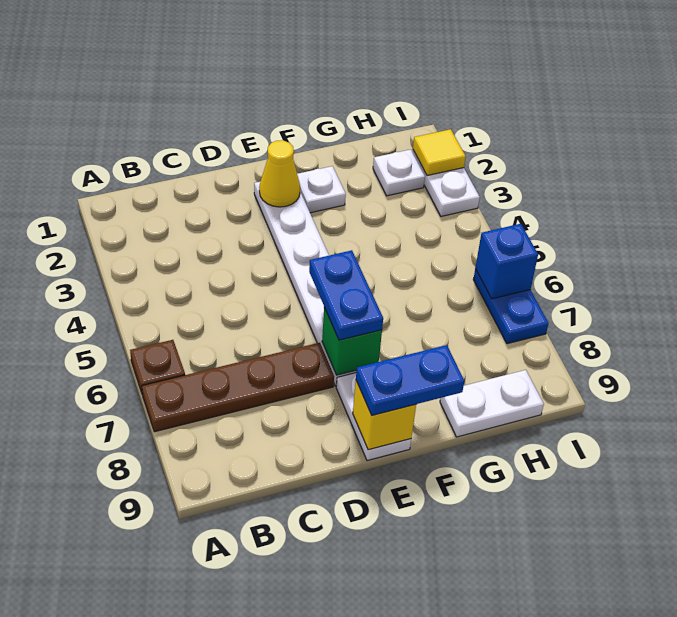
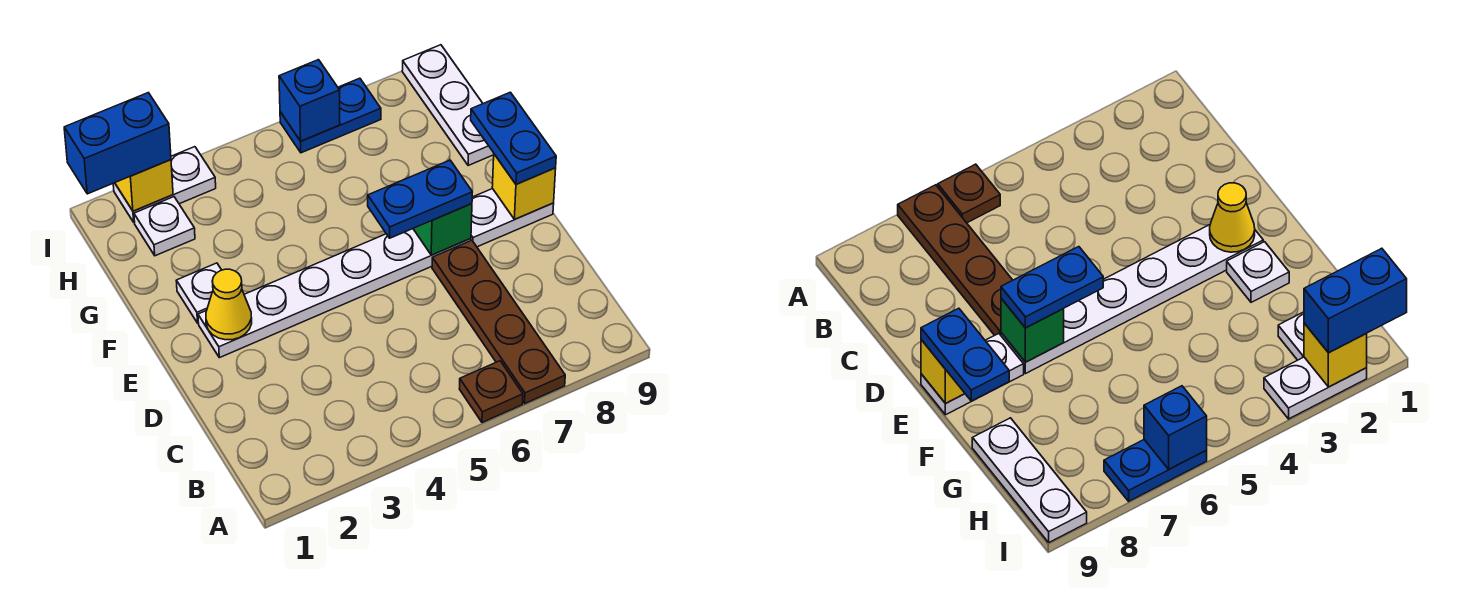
white 1x2 plate [440,370,544,437] -> white 1x3 plate [402,45,494,166]
none -> blue 1x2 brick [64,93,171,194]
yellow 1x1 tile [413,129,466,176] -> yellow 1x1 brick [115,160,173,211]

